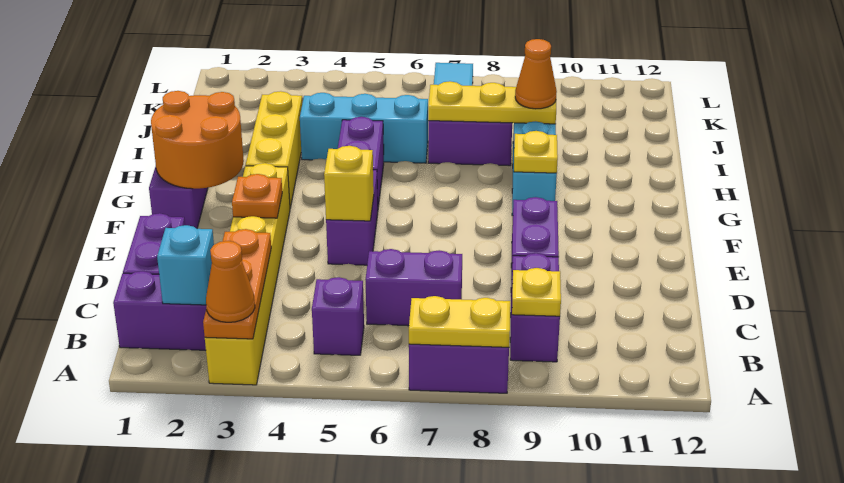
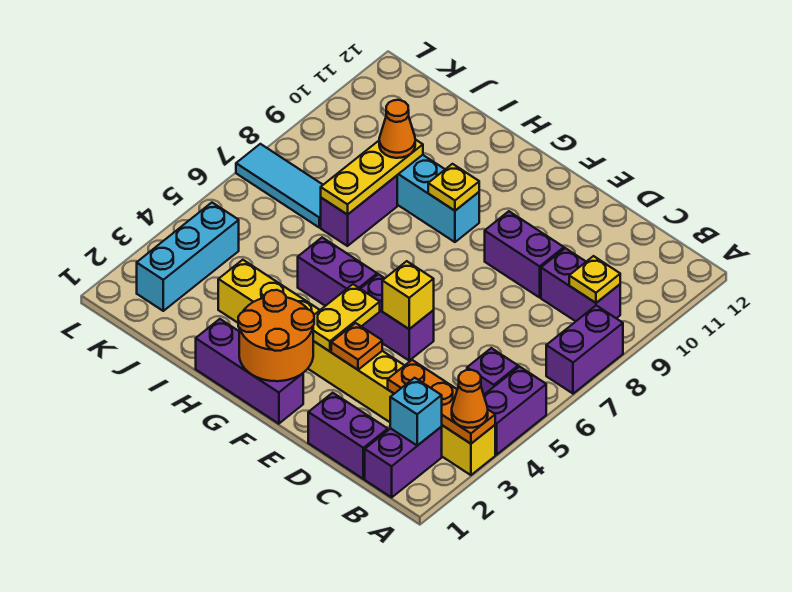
yellow 1x2 plate [409,296,510,347] -> yellow 1x2 plate moved to [313,284,380,351]
purple 1x2 brick [365,249,462,326] -> purple 1x2 brick moved to [484,367,546,455]
cyan 1x3 brick [300,93,428,163] -> cyan 1x3 brick moved to [137,203,239,311]

